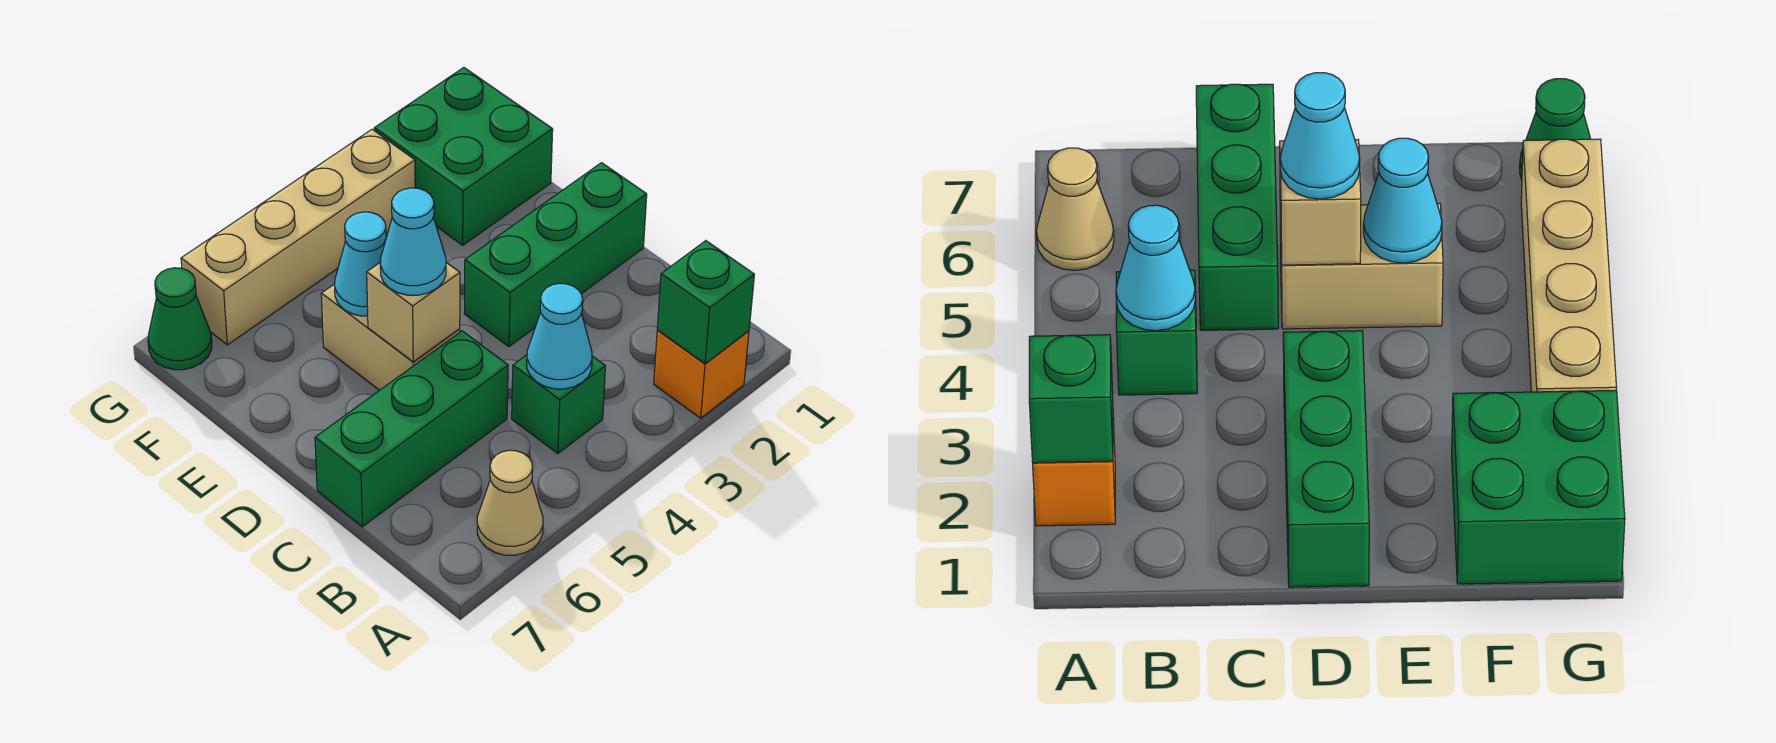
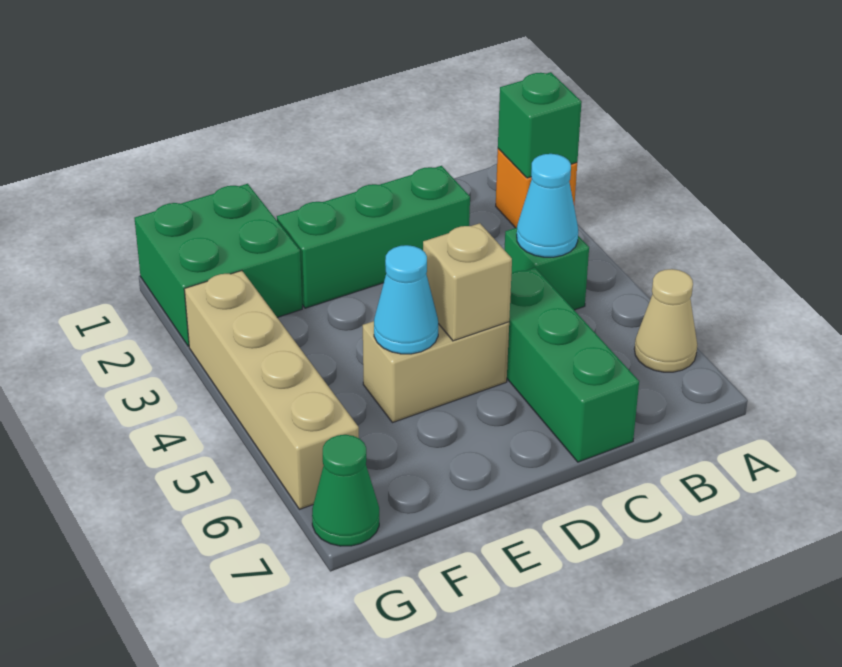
green 1x3 brick [464,163,647,347] -> green 1x3 brick turned to [277,166,470,308]
cyan 1x1 cone [380,188,446,295] -> none

